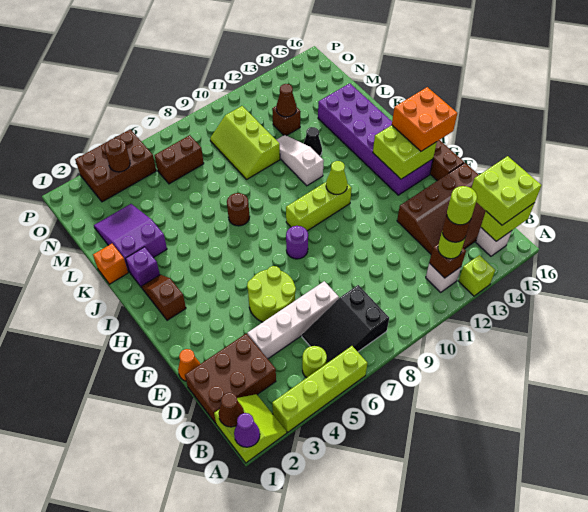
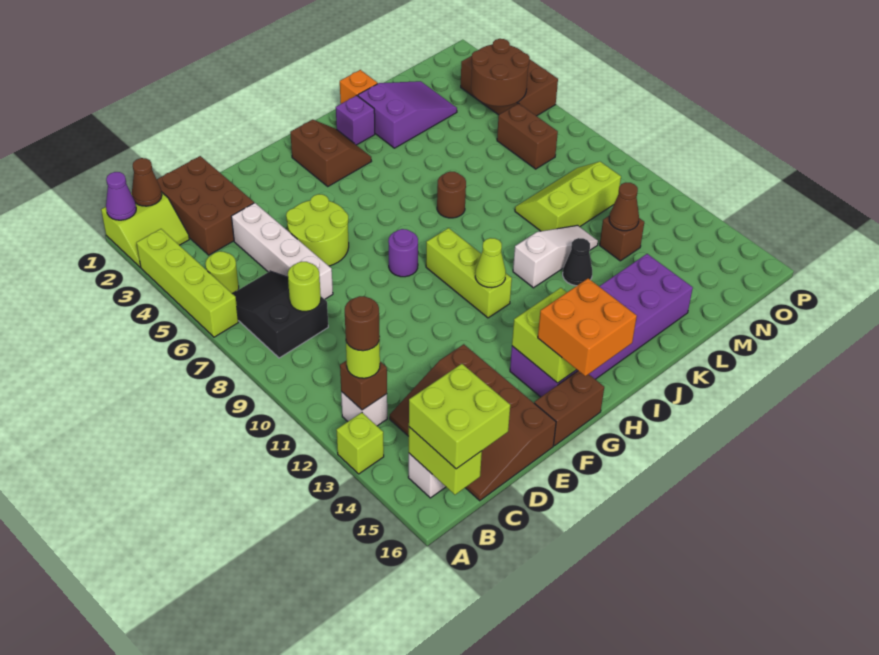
lime 1x1 round brick [447,186,477,225] -> lime 1x1 round brick moved to [288,262,321,311]
orange 1x1 cone [178,349,200,381] -> none
brown 1x2 slope [142,275,186,320] -> brown 2x2 slope [290,120,372,186]
brown 1x1 round brick [104,138,130,172] -> brown 2x2 round brick [471,39,530,106]

